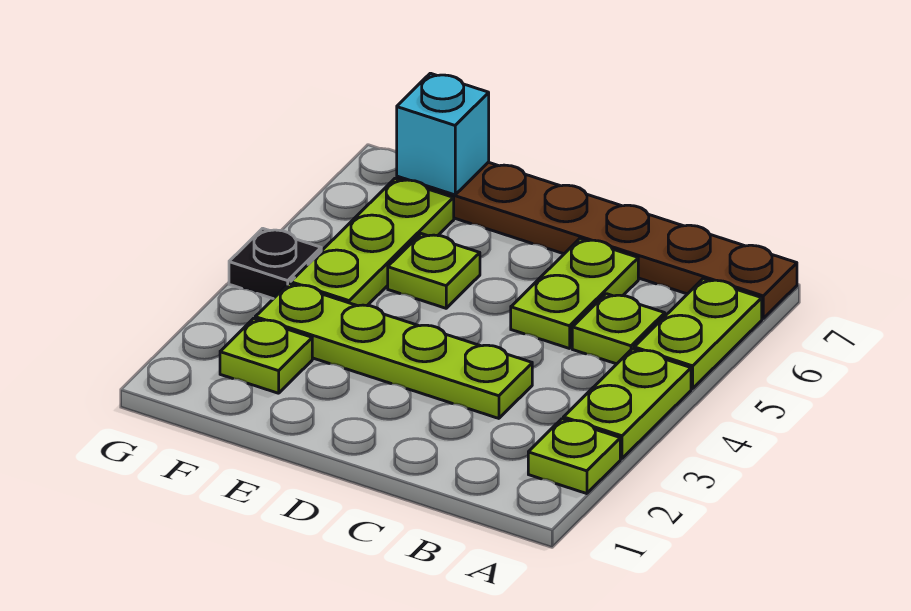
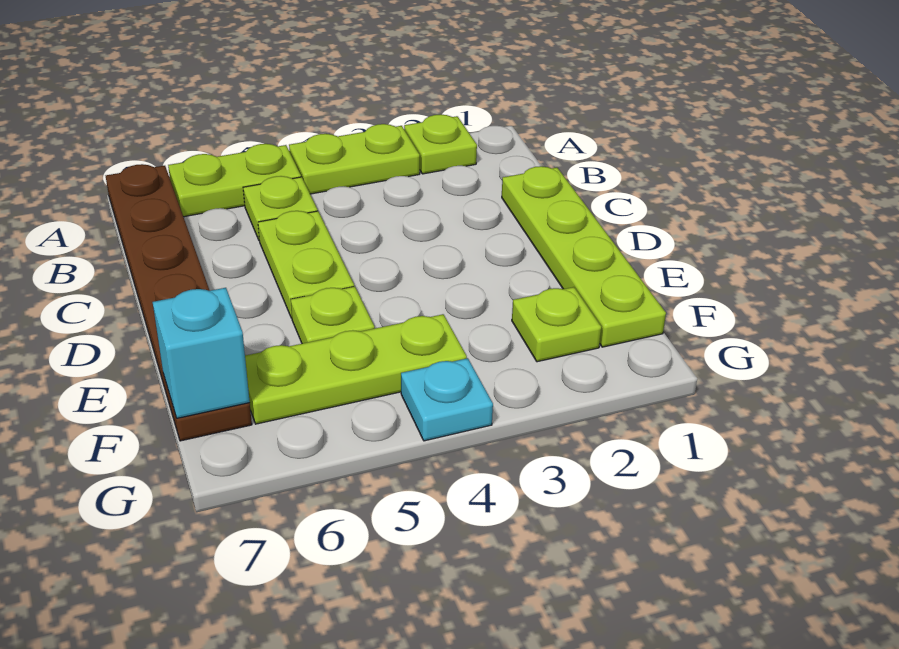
lime 1x4 plate [255,284,532,418] -> lime 1x4 plate moved to [502,166,666,347]
lime 1x2 plate [511,239,638,349] -> lime 1x2 plate turned to [258,211,354,318]
black 1x1 plate [229,228,321,299] -> cyan 1x1 plate [401,358,493,441]

